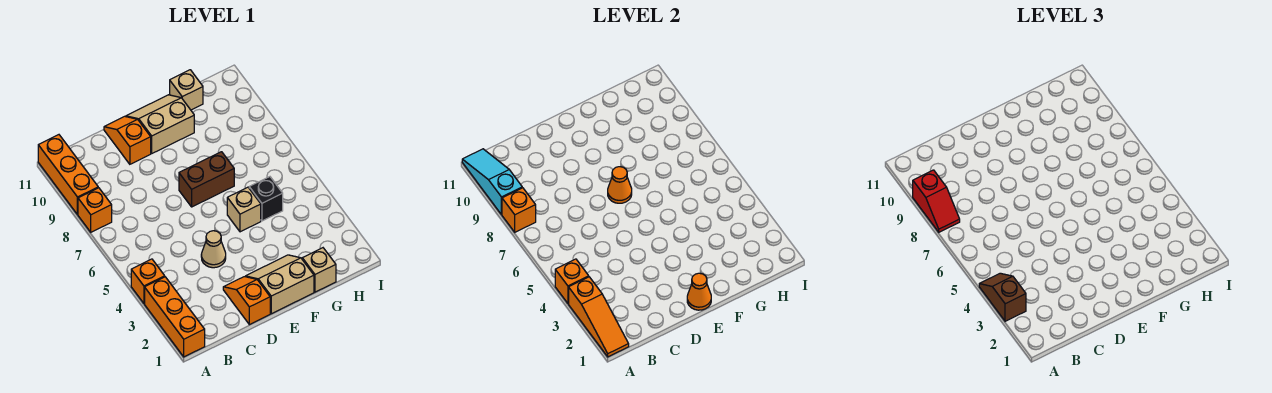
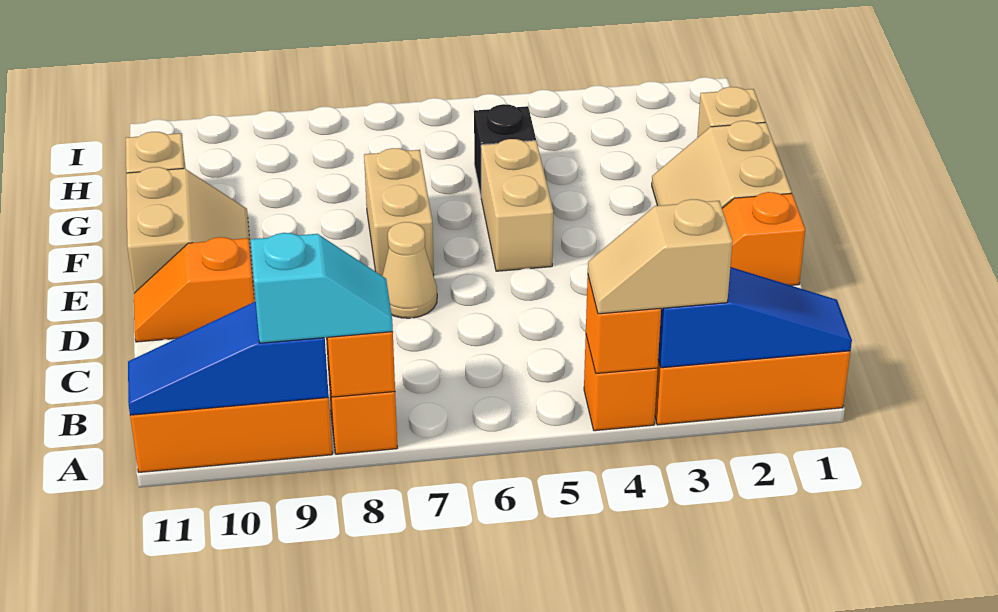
orange 1x3 slope [569,277,629,357] -> blue 1x3 slope [658,267,852,368]
brown 1x2 slope [979,273,1026,321] -> tan 1x2 slope [588,199,733,314]
red 1x2 slope [913,170,960,232] -> cyan 1x2 slope [251,233,393,343]
cyan 1x3 slope [462,149,522,215] -> blue 1x3 slope [128,302,329,415]
tan 1x1 cone [201,231,226,268] -> tan 1x1 cone moved to [383,222,437,318]
orange 1x1 cone [687,273,711,310] -> none
brown 1x2 brick [179,152,234,207] -> tan 1x2 brick [364,148,434,276]
orange 1x1 cone [608,167,632,203] -> none
tan 2x2 slope [126,95,194,153] -> tan 2x2 slope turned to [126,167,253,293]
tan 1x1 brick [227,187,261,232] -> tan 1x2 brick [481,139,553,271]

